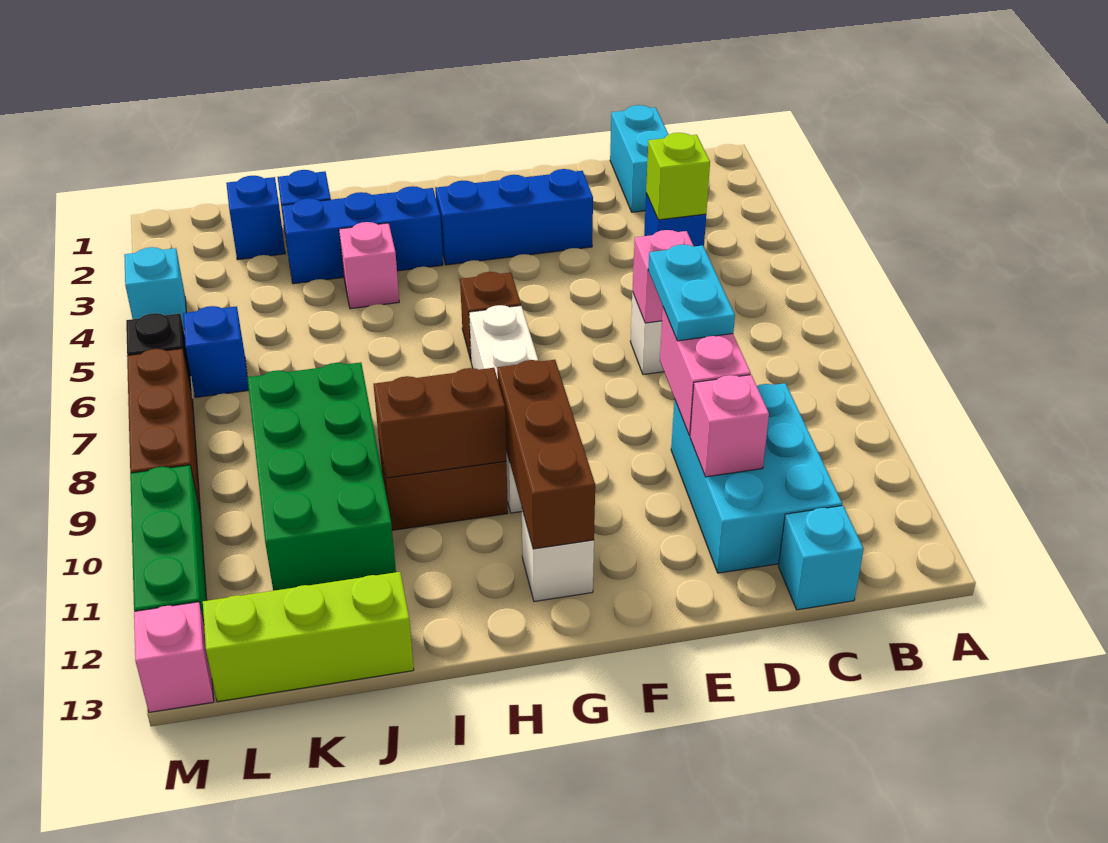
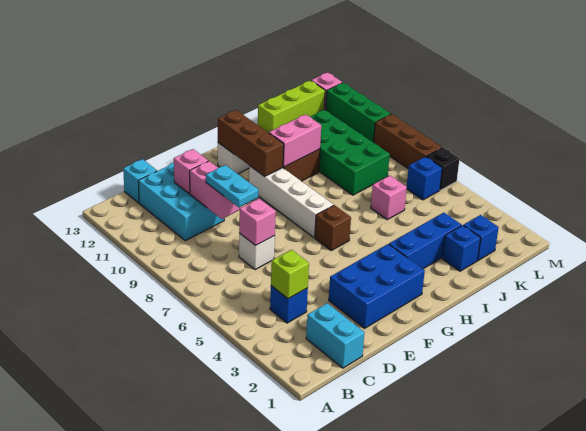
blue 1x3 brick [435,169,593,265] -> blue 2x3 brick [329,244,425,328]
brown 1x2 brick [374,368,506,478] -> pink 1x2 brick [269,114,321,167]
pink 1x1 brick [339,222,399,309] -> pink 1x1 brick moved to [371,176,407,220]
cyan 1x1 brick [124,247,187,329] -> none

